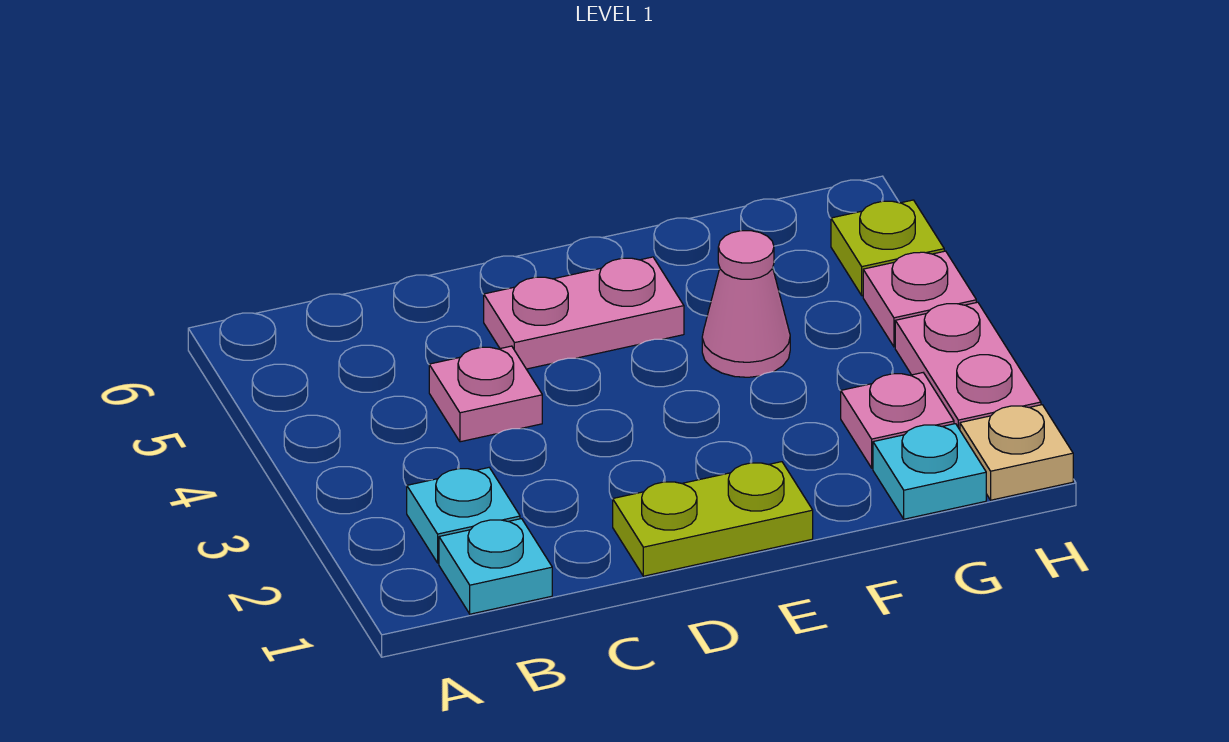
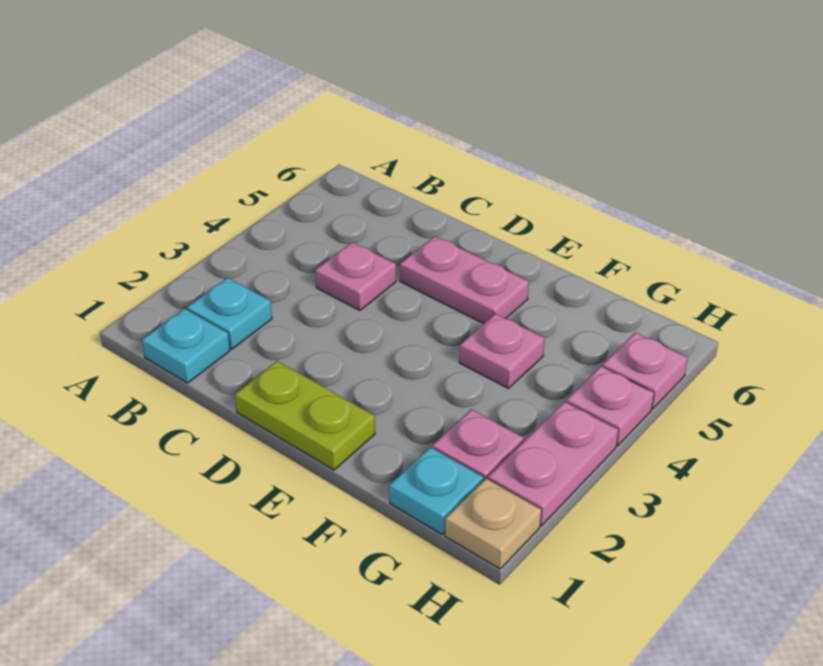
pink 1x1 cone [702,231,790,377] -> pink 1x1 plate [459,314,545,388]
lime 1x1 plate [831,200,944,296] -> pink 1x1 plate [602,332,688,409]

